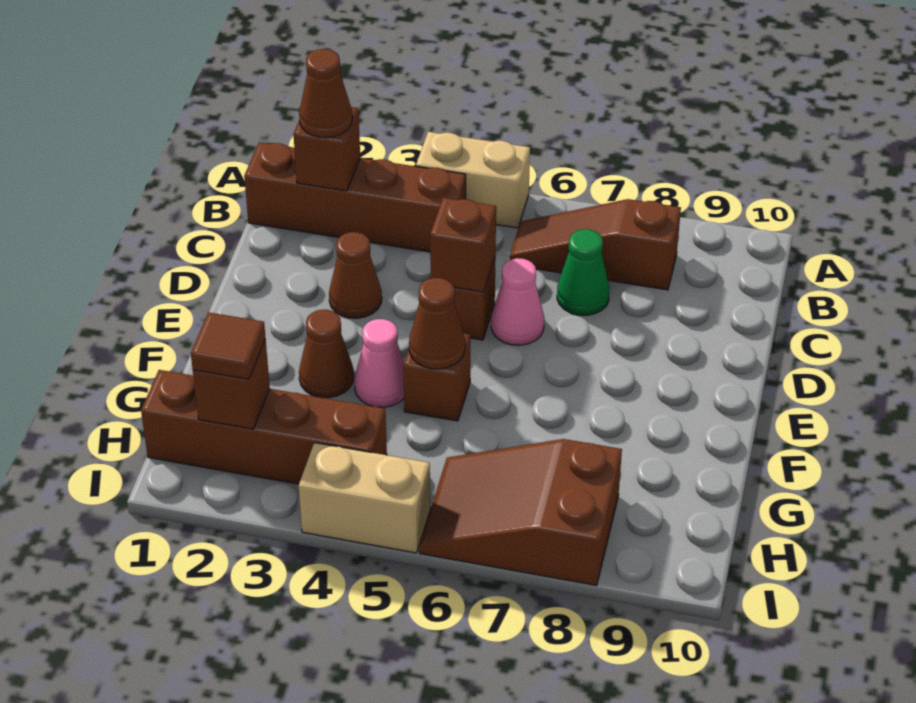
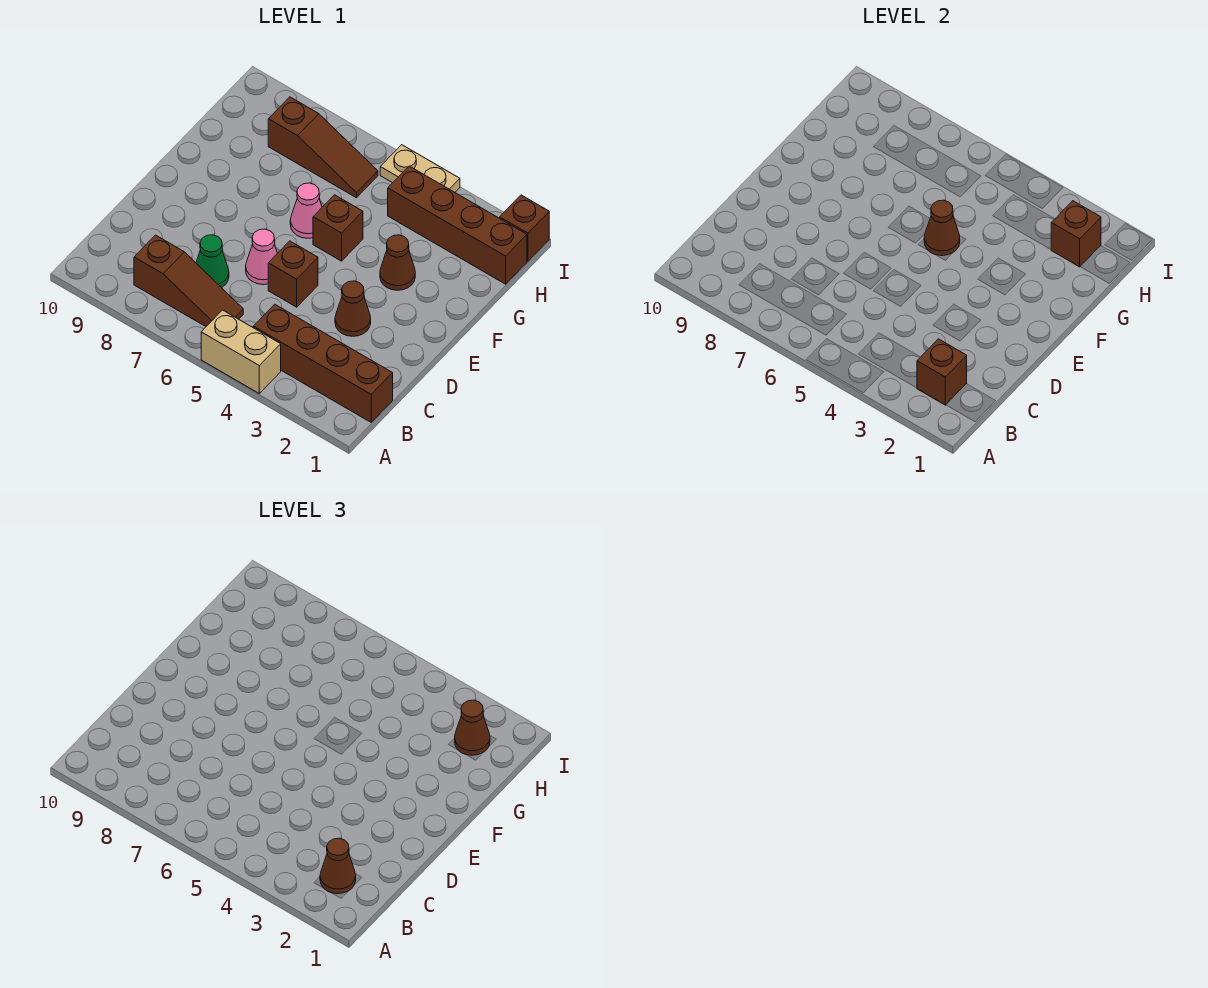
brown 1x1 brick [430,198,496,292] -> brown 1x1 brick moved to [500,195,549,261]
pink 1x1 cone [354,319,404,407] -> pink 1x1 cone moved to [290,183,322,238]
brown 1x1 tile [191,312,265,379] -> brown 1x1 cone [455,700,490,755]
brown 2x3 slope [419,439,622,586] -> brown 1x3 slope [268,97,378,198]
tan 1x2 brick [299,443,430,553] -> tan 1x2 plate [380,145,460,192]

